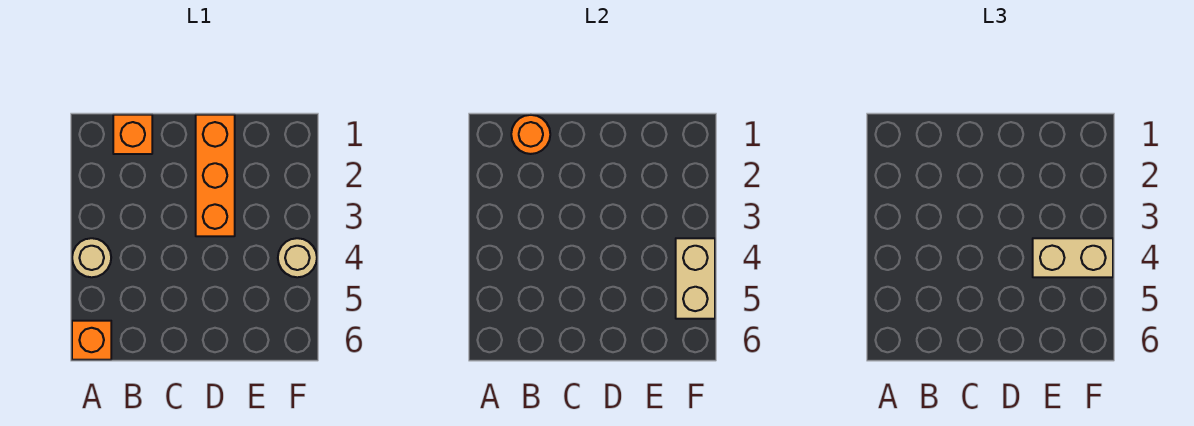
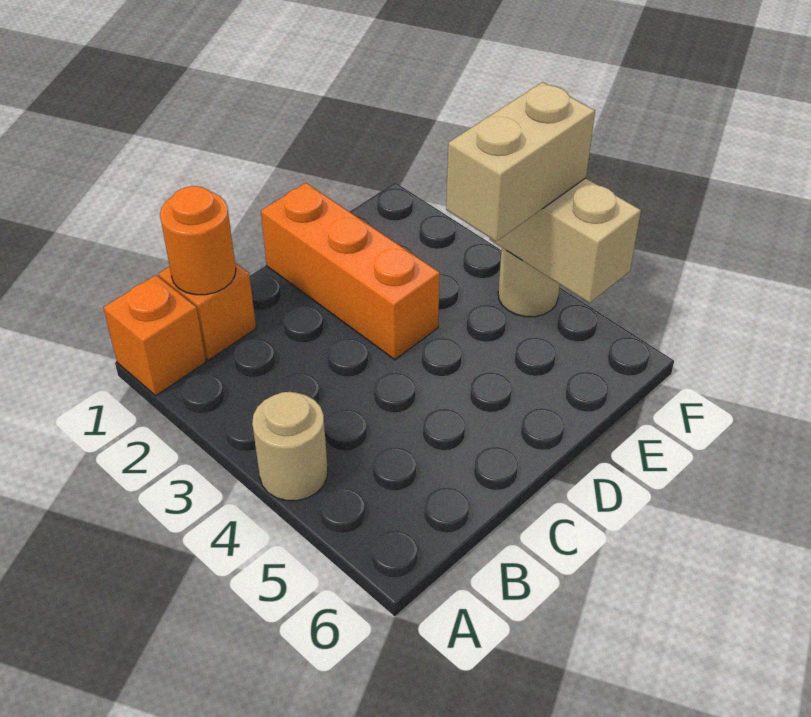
orange 1x1 brick [72,321,111,360] -> orange 1x1 brick moved to [103,275,206,396]

